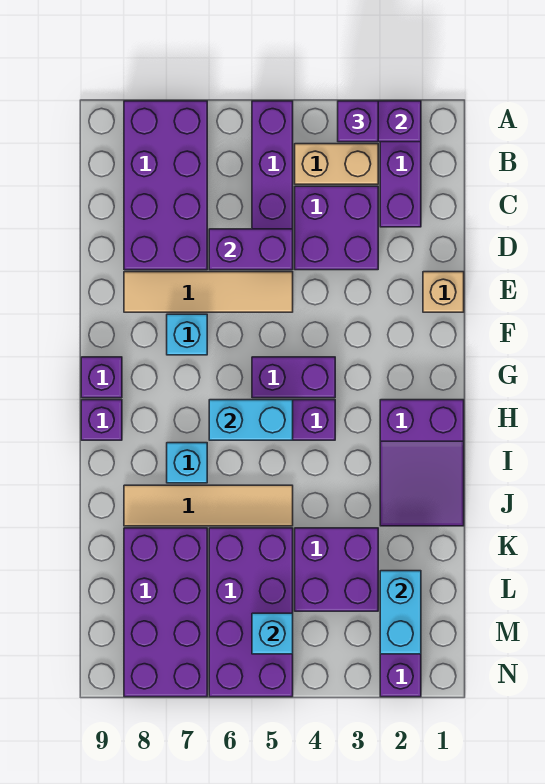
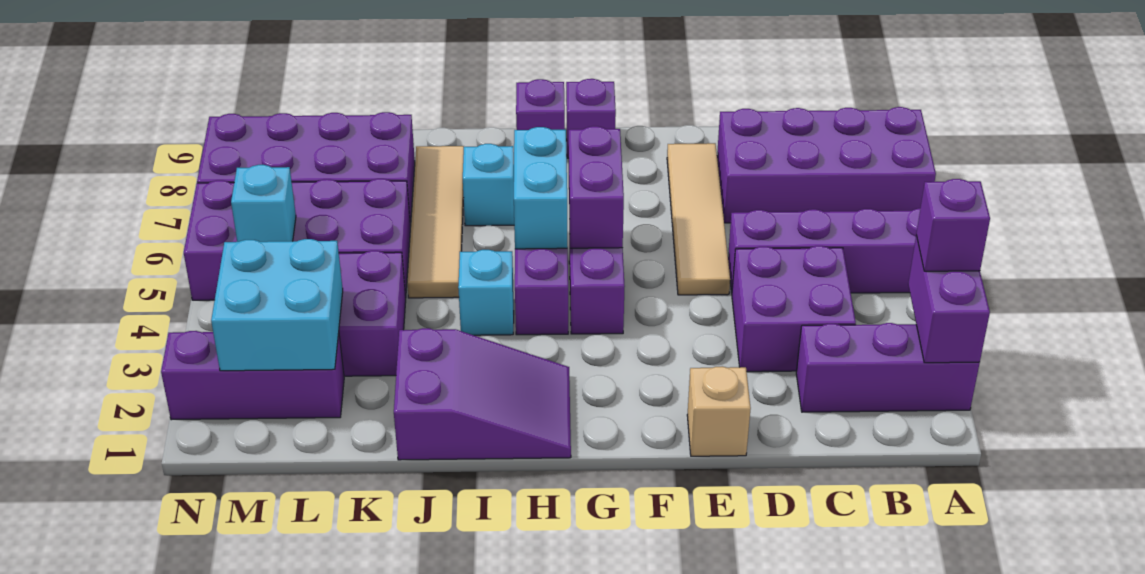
tan 1x2 brick [295,144,378,184] -> none
purple 1x2 brick [209,229,293,270] -> purple 1x2 brick moved to [569,126,624,248]
cyan 1x1 brick [167,314,207,355] -> cyan 1x1 brick moved to [458,250,514,335]
purple 2x3 slope [380,400,464,526] -> purple 2x3 slope turned to [394,328,571,460]
cyan 1x2 brick [380,571,421,654] -> cyan 2x2 brick [211,239,343,371]

